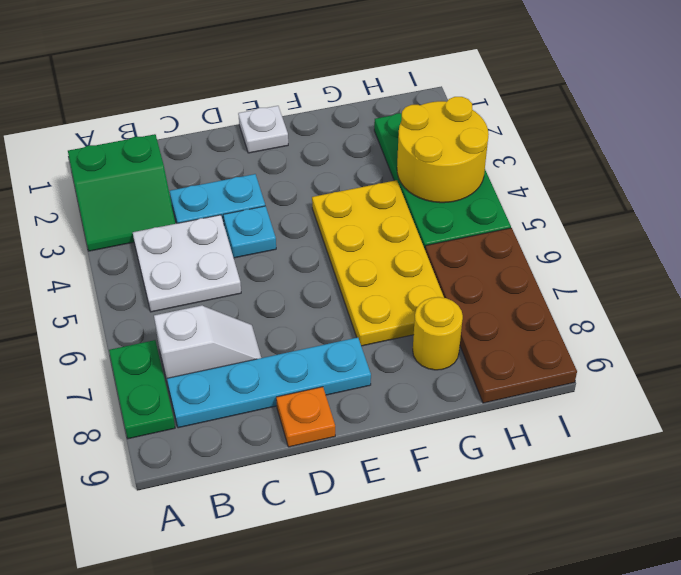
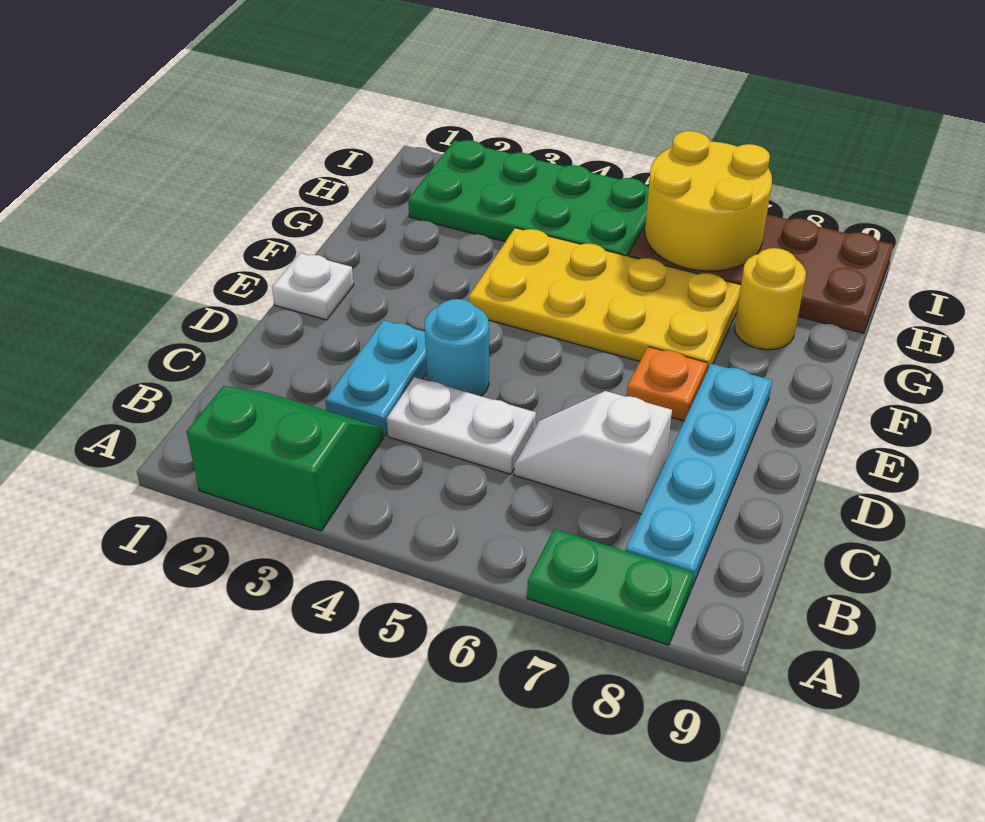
green 2x2 slope [68,134,175,251] -> green 2x2 slope turned to [187,386,383,531]
white 2x2 plate [133,215,241,312] -> white 1x2 plate [387,377,536,474]
white 1x2 slope [154,305,261,384] -> white 1x2 slope turned to [514,391,672,514]
cyan 1x1 plate [223,206,276,258] -> cyan 1x1 round brick [425,299,489,396]
orange 1x1 plate [276,387,335,447] -> orange 1x1 plate moved to [627,347,708,421]
yellow 2x2 round brick [397,97,489,203] -> yellow 2x2 round brick moved to [645,131,772,271]

